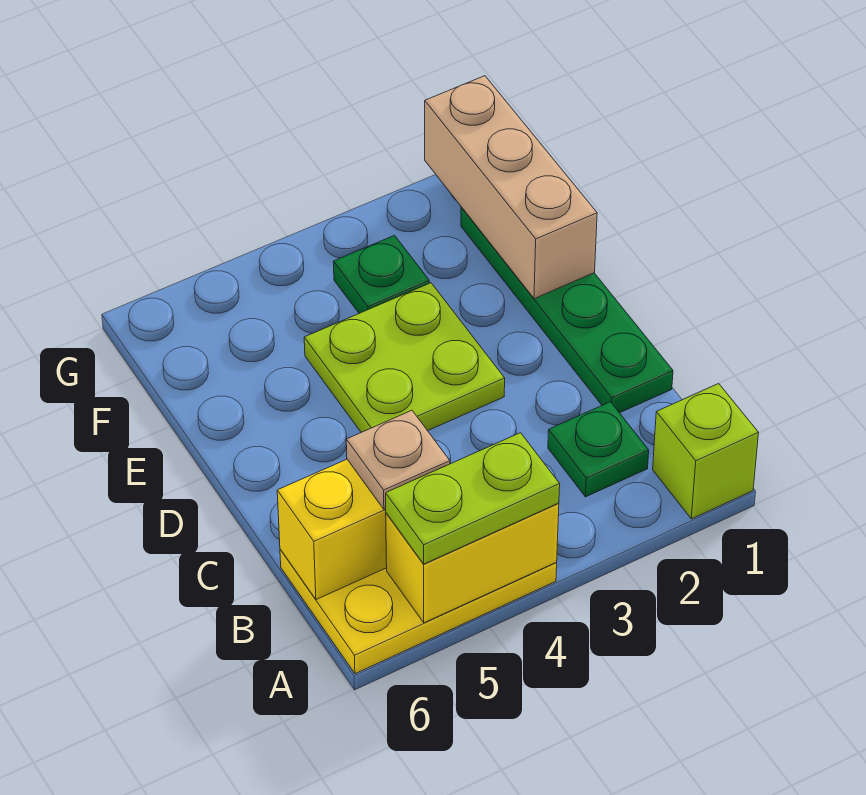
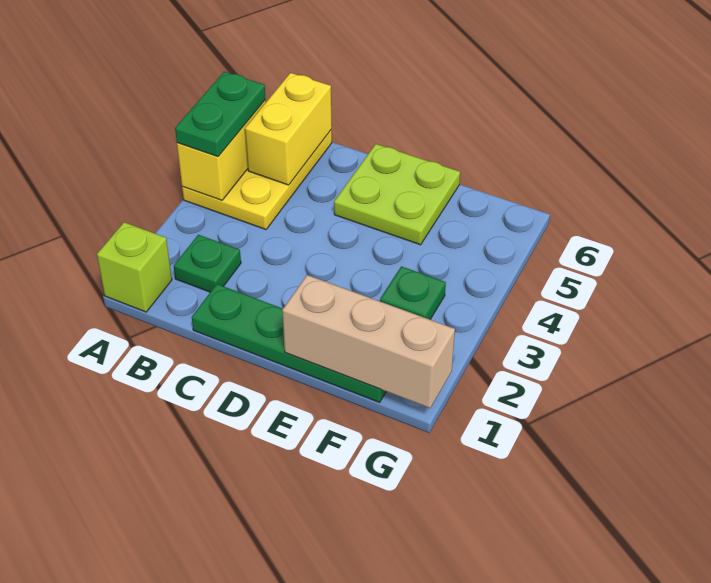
lime 1x2 plate [386,433,560,564] -> green 1x2 plate [175,72,265,157]
tan 1x1 plate [346,410,450,509] -> none
lime 2x2 plate [304,283,505,432] -> lime 2x2 plate moved to [334,144,460,245]

